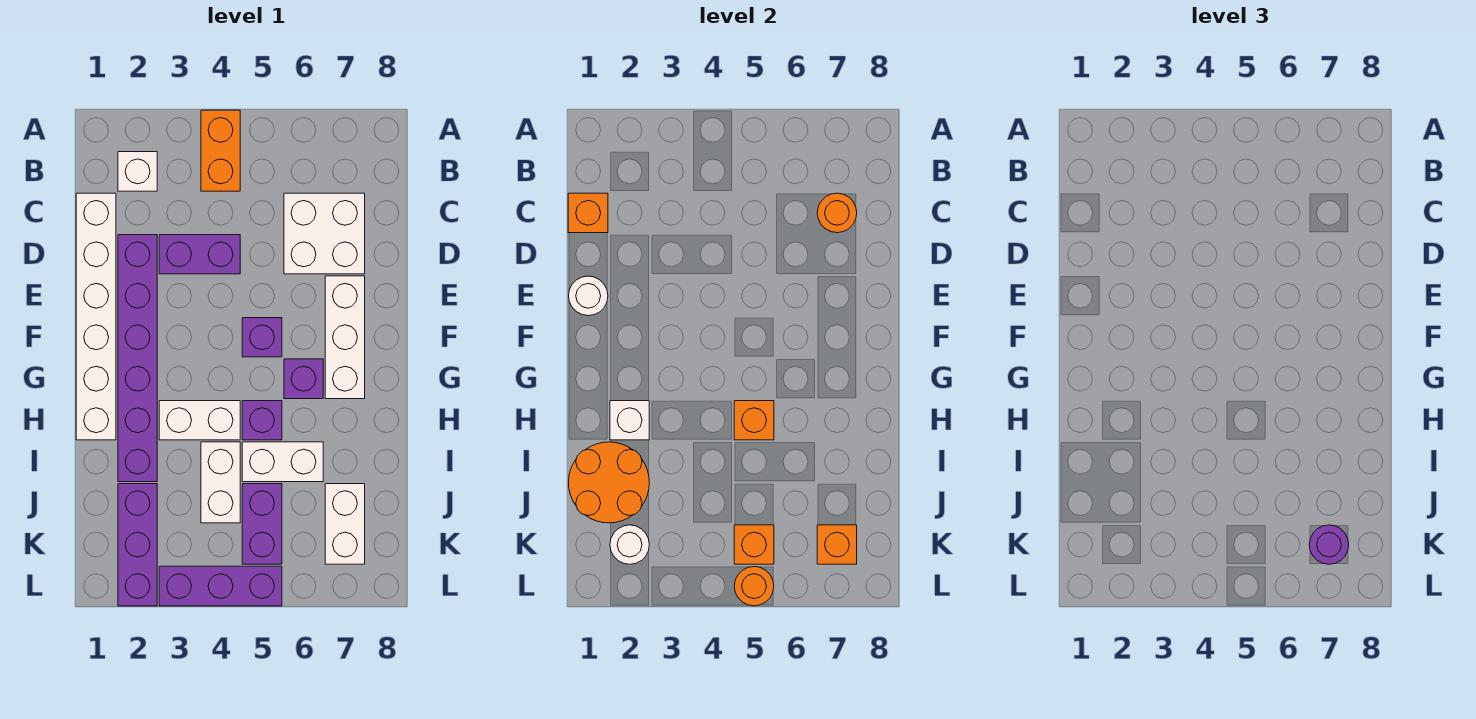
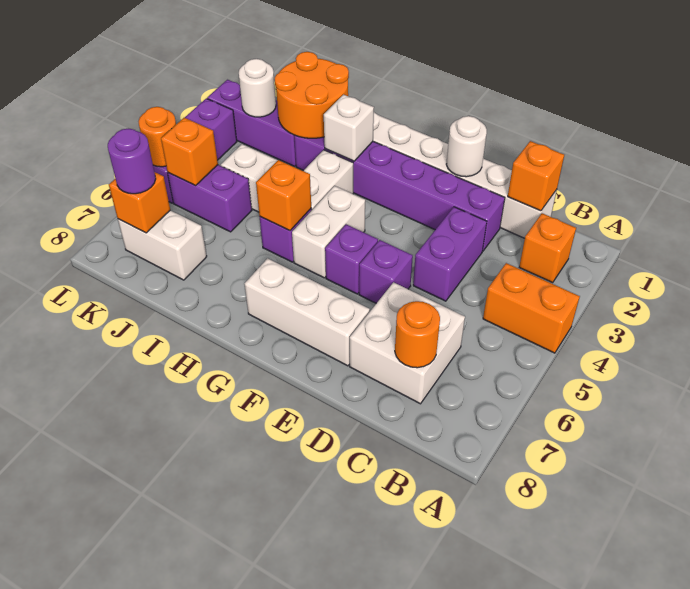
white 1x1 brick [118,152,157,191] -> orange 1x1 brick [519,213,576,283]
purple 1x1 brick [284,359,323,399] -> purple 1x1 brick moved to [359,240,413,303]
white 1x2 brick [242,442,323,482] -> white 1x2 brick moved to [292,186,365,278]

